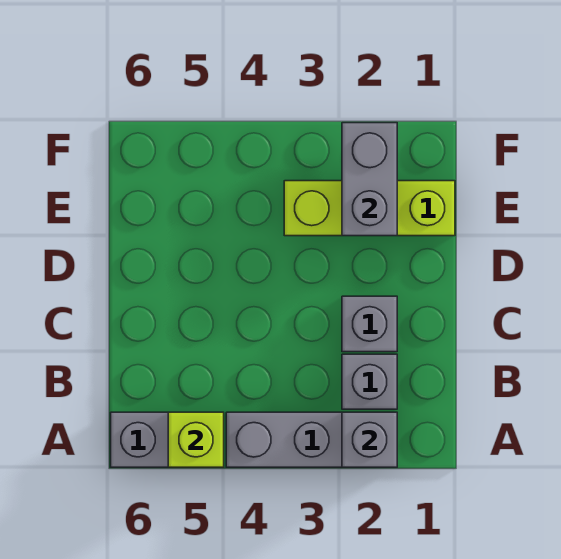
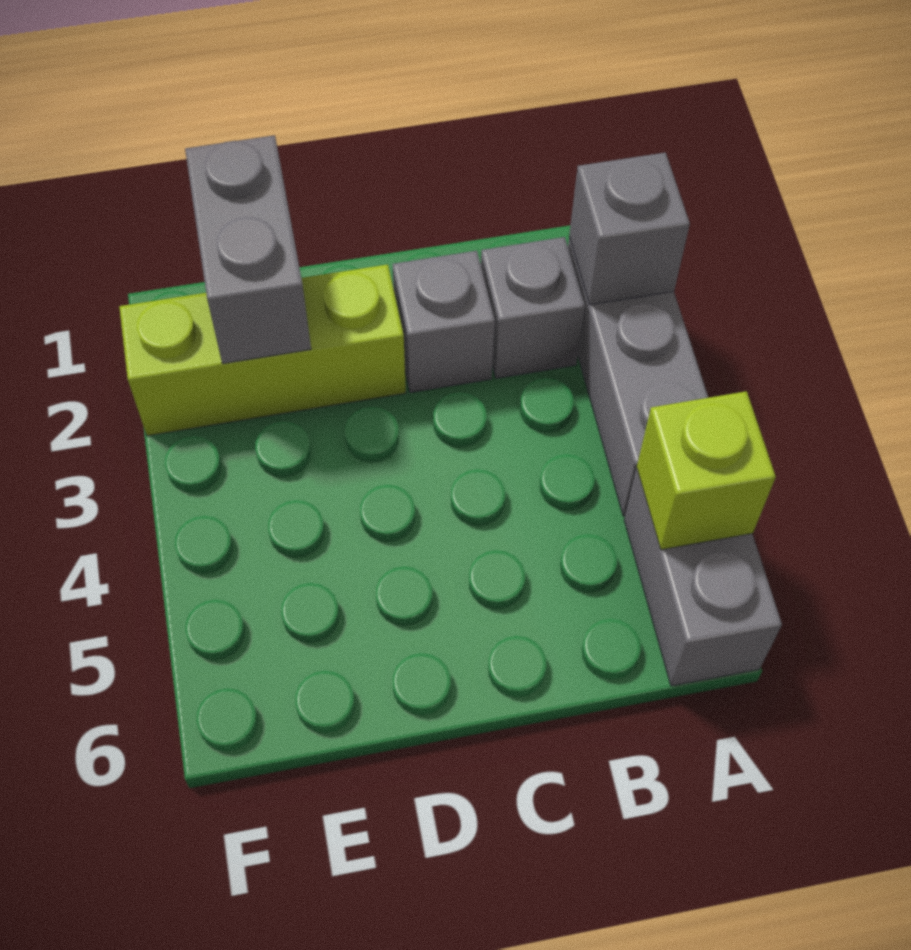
lime 1x3 brick [284,181,455,236] -> lime 1x3 brick turned to [119,264,406,436]
grey 1x2 brick [342,123,397,236] -> grey 1x2 brick turned to [185,135,311,364]

